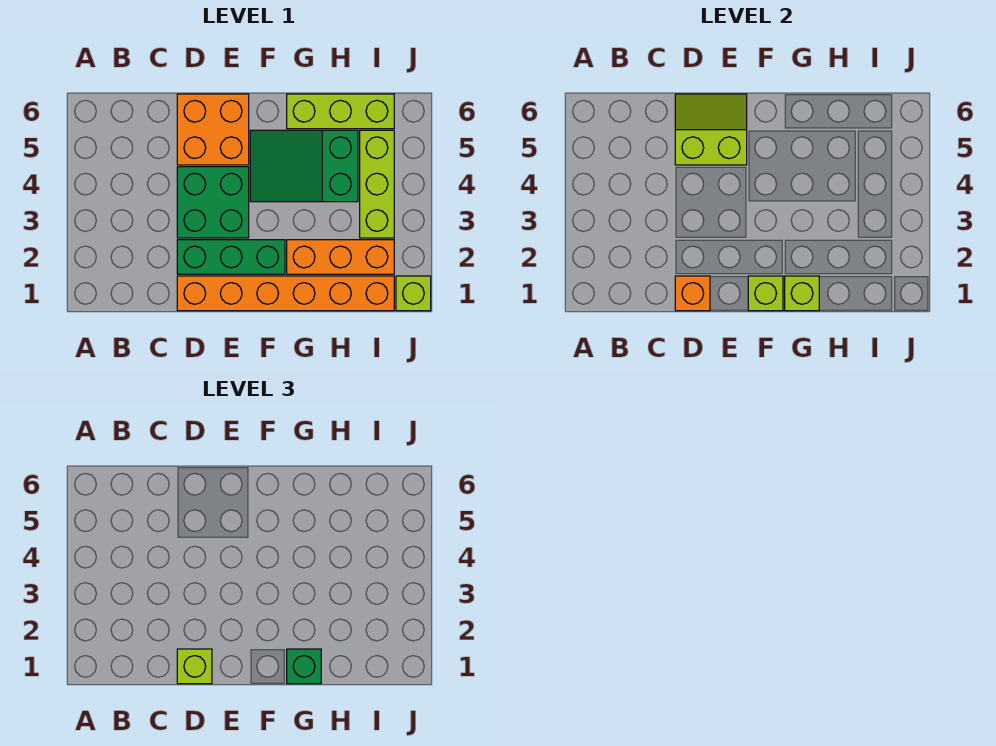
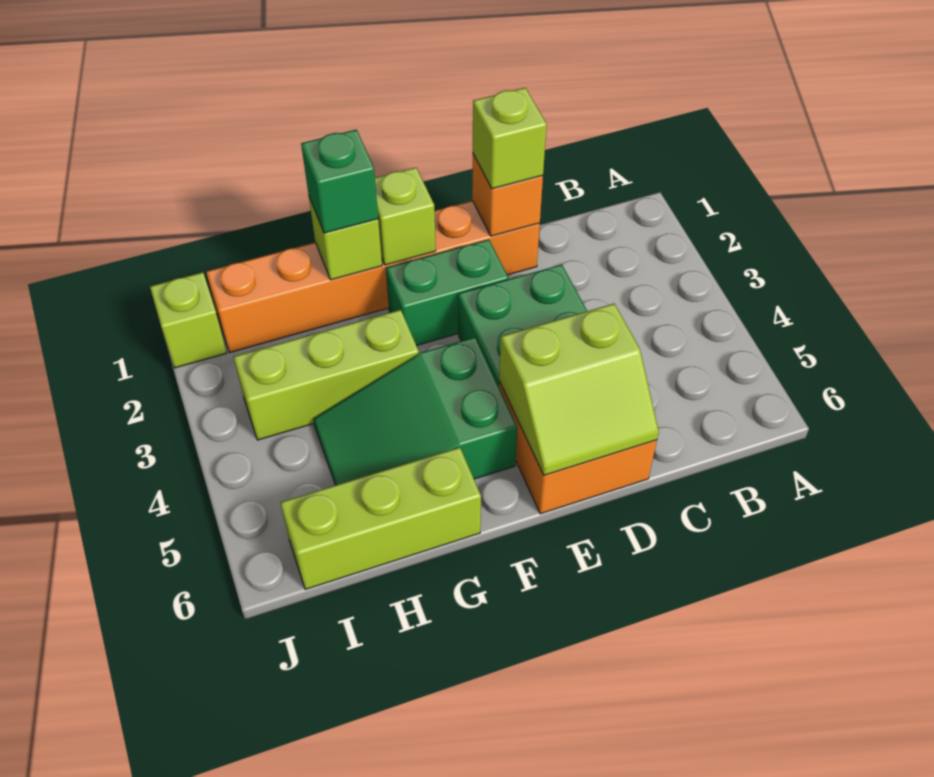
green 1x3 brick [177,240,285,274] -> green 1x2 brick [386,240,508,346]
green 2x3 slope [250,130,358,202] -> green 2x3 slope turned to [313,337,518,485]
orange 1x3 brick [287,240,394,274] -> none
lime 1x3 brick [360,130,394,238] -> lime 1x3 brick turned to [234,310,419,440]

